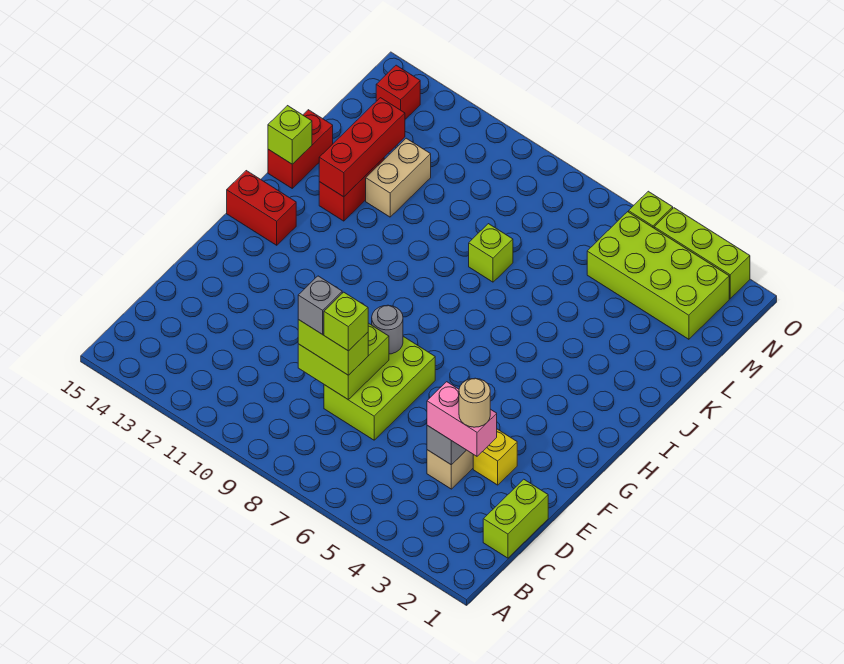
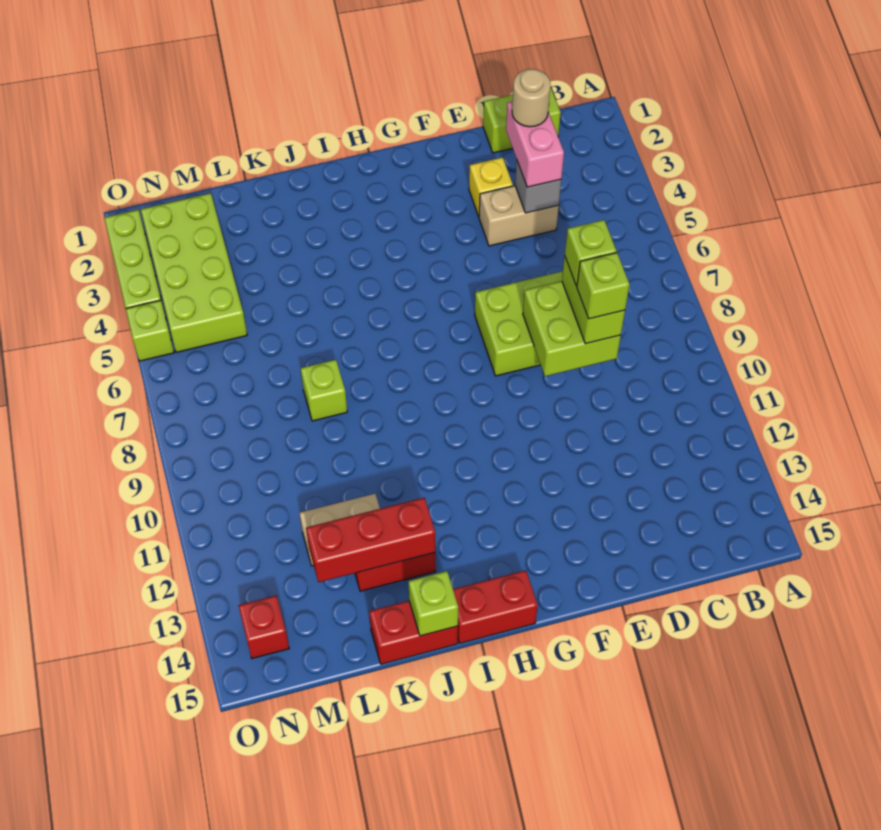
grey 1x1 brick [298,276,342,335] -> lime 1x1 brick [577,253,630,319]
grey 1x1 round brick [372,305,403,354] -> none
red 1x2 brick [227,171,296,245] -> red 1x2 brick turned to [453,570,538,643]

